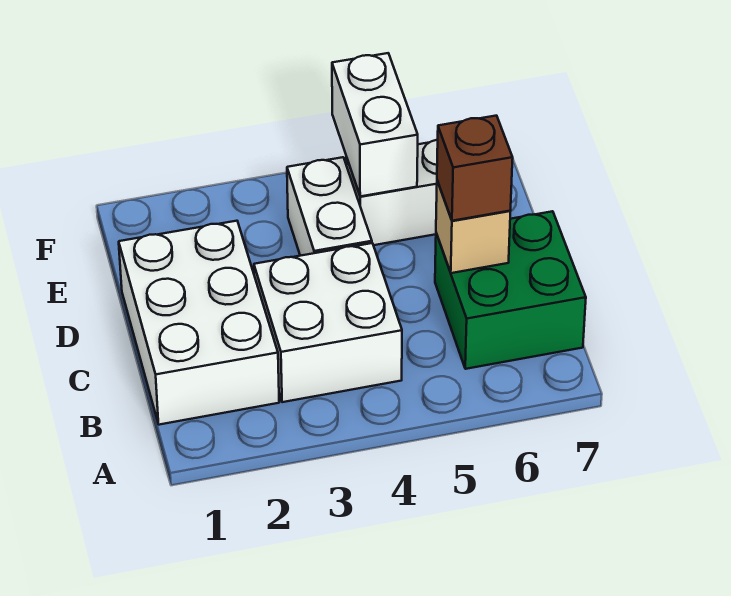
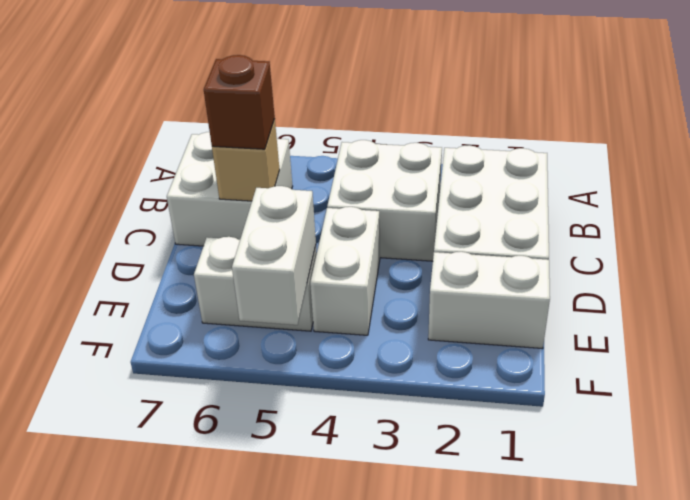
green 2x2 brick [435,211,586,369] -> white 2x2 brick [167,132,293,246]
none -> white 1x2 brick [428,252,550,349]

